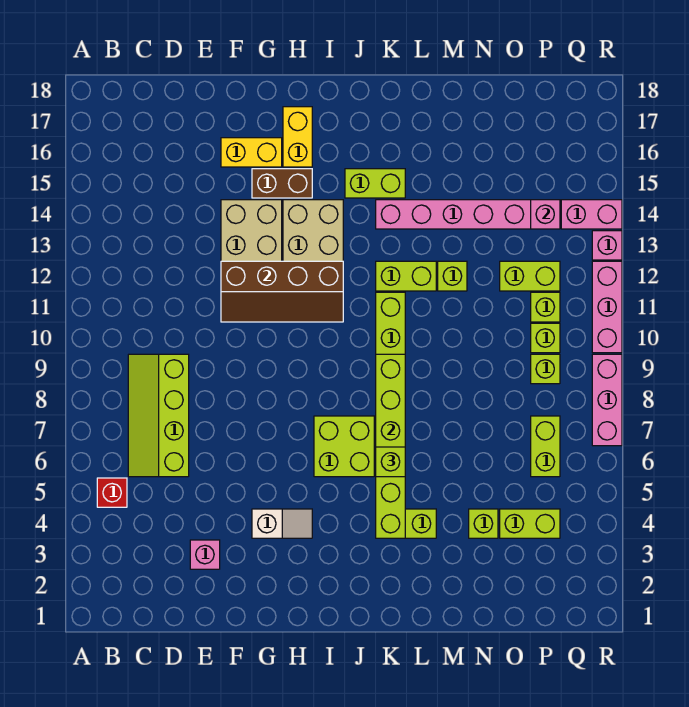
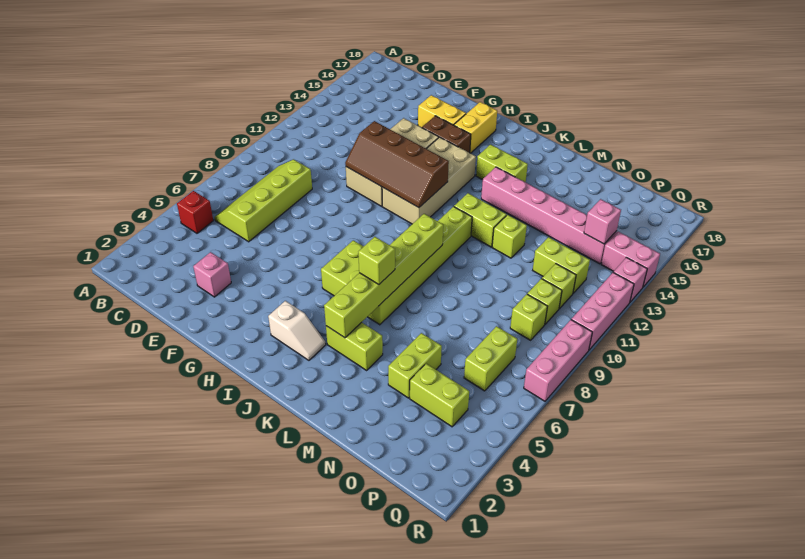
white 1x2 slope [252,509,312,538] -> white 1x2 slope moved to [268,301,326,360]
lime 1x1 brick [469,509,498,538] -> lime 1x2 brick [388,333,442,398]

